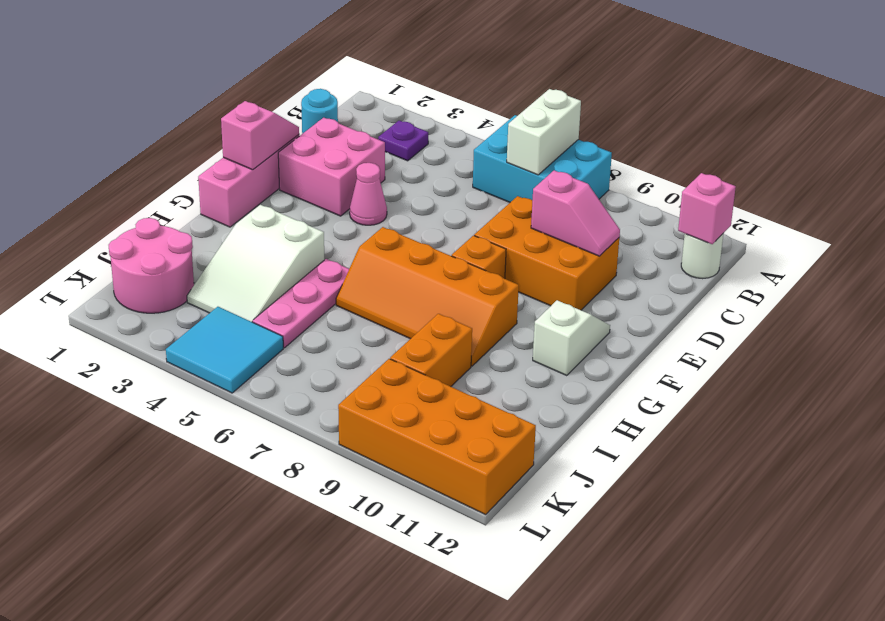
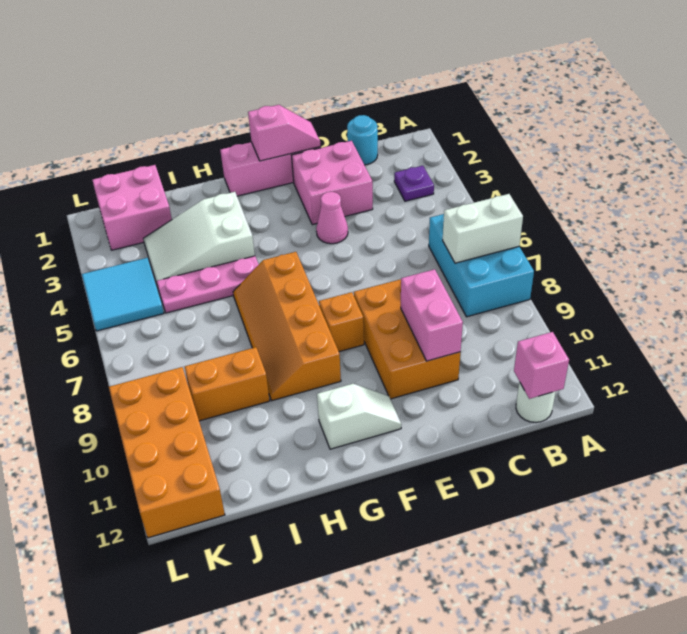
pink 1x2 slope [531,170,620,256] -> pink 1x2 brick [401,269,463,361]
pink 2x2 round brick [109,218,194,313] -> pink 2x2 brick [92,165,172,250]

